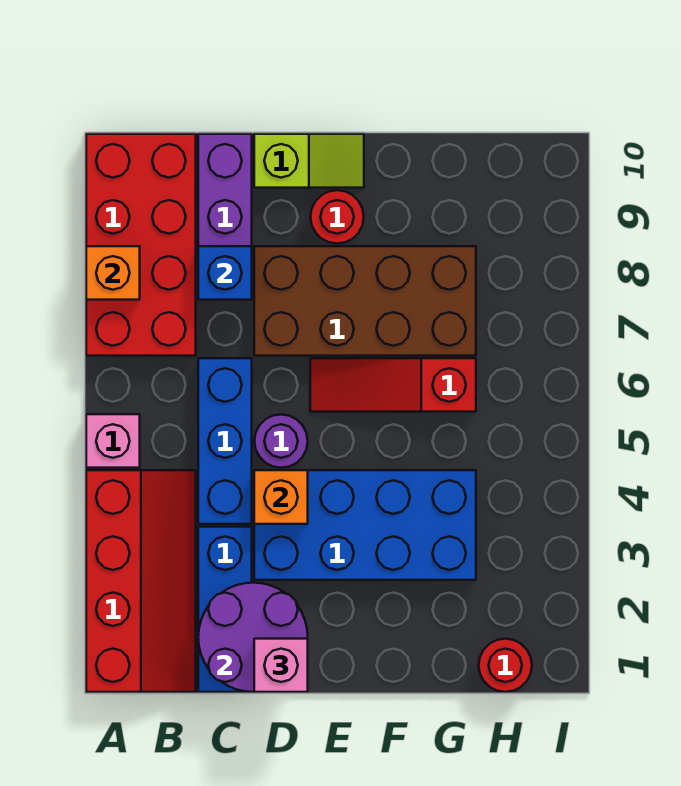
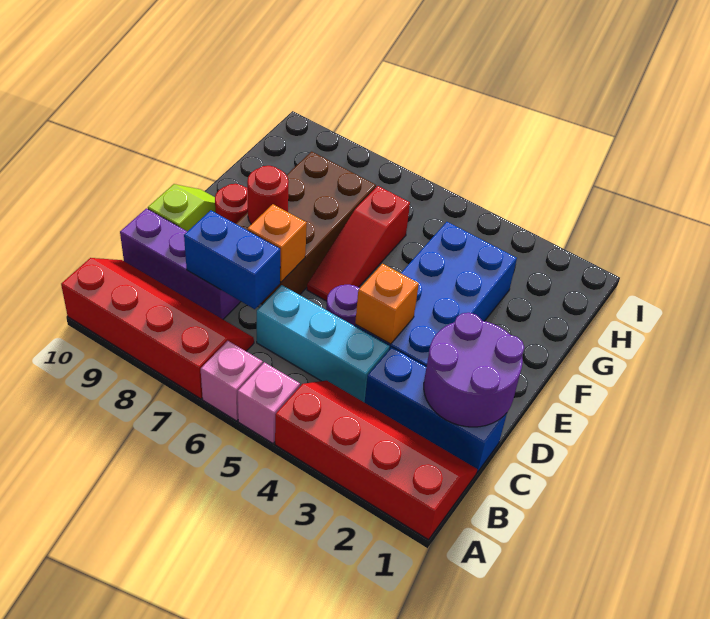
red 2x4 brick [86,134,196,356] -> red 2x4 slope [61,258,254,399]
orange 1x1 brick [86,246,140,300] -> orange 1x1 brick moved to [247,204,307,282]
blue 1x3 brick [198,358,252,524] -> cyan 1x3 brick [257,285,390,403]
blue 1x1 brick [198,246,252,300] -> blue 1x2 brick [184,210,280,309]
pink 1x1 brick [254,639,308,692] -> pink 1x1 brick moved to [201,341,263,421]
red 1x1 round brick [479,639,532,692] -> red 1x1 round brick moved to [247,166,289,224]

